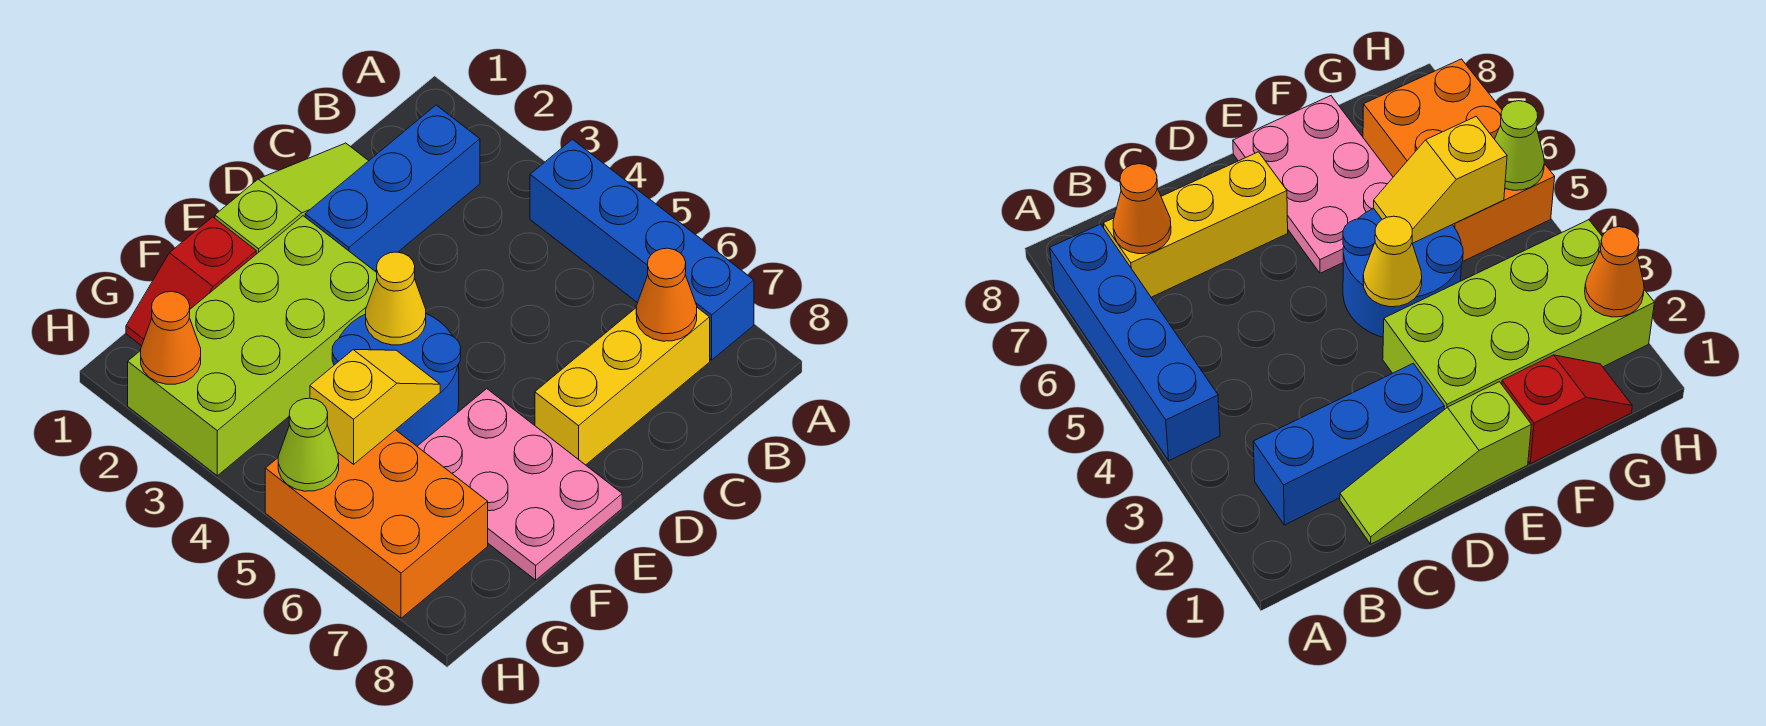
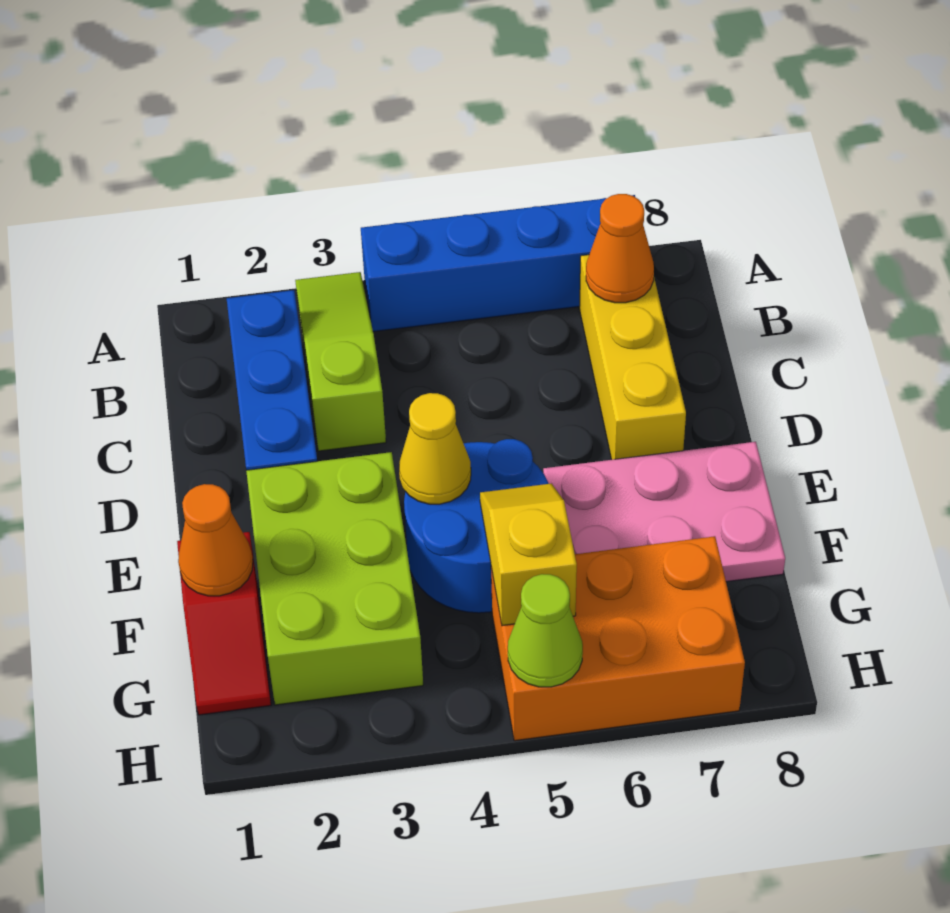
lime 1x3 slope [215,143,368,254] -> lime 1x3 slope moved to [295,272,386,451]
lime 2x4 brick [128,216,377,476] -> lime 2x3 brick [246,452,423,705]
orange 1x1 cone [141,292,201,384] -> orange 1x1 cone moved to [178,484,253,596]

